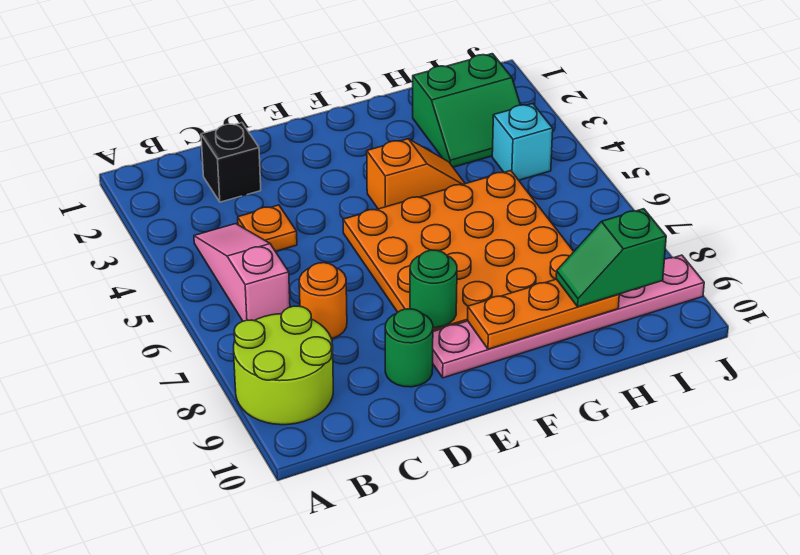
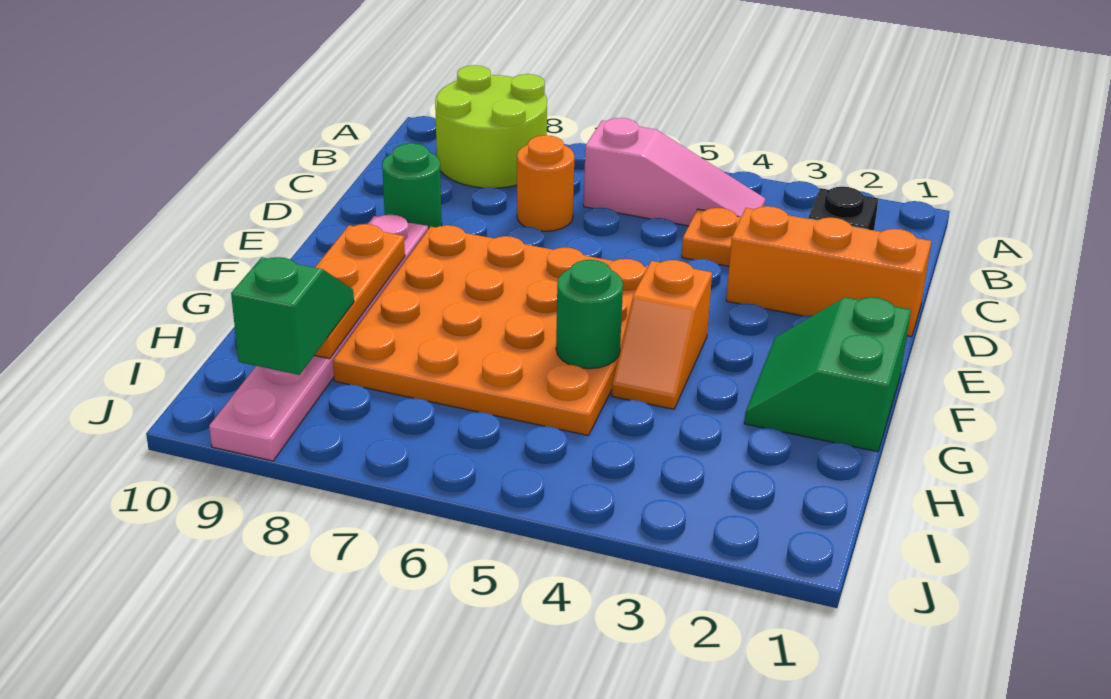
none -> orange 1x3 brick [726,206,931,337]
green 1x1 round brick [410,250,457,328] -> green 1x1 round brick moved to [556,260,623,369]
green 2x2 slope [413,54,520,167] -> green 2x2 slope moved to [744,297,911,452]
cyan 1x1 brick [492,104,553,180] -> none

